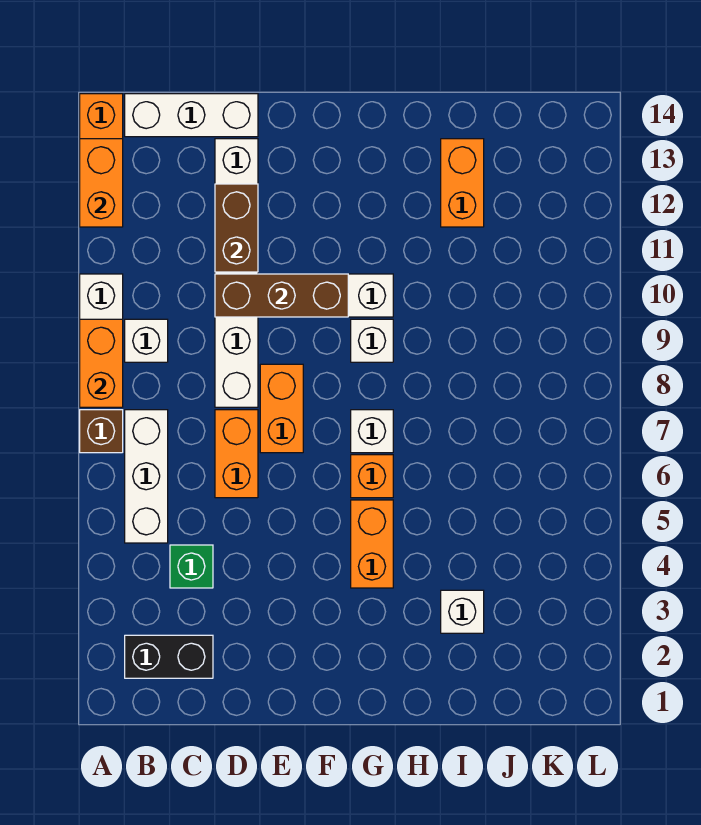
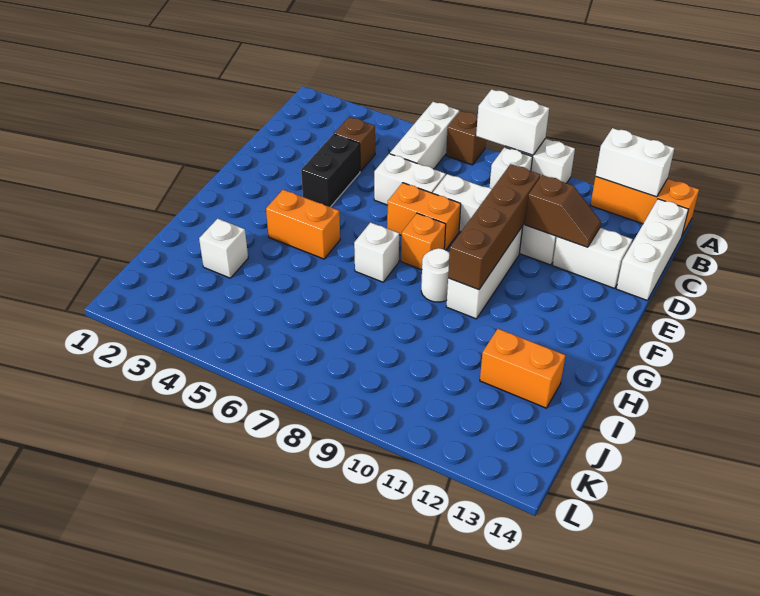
orange 1x2 brick [80,319,123,407] -> white 1x2 brick [476,89,549,155]
orange 1x2 brick [80,139,123,227] -> white 1x2 brick [596,128,674,197]
black 1x2 brick [125,635,213,678] -> black 1x2 brick moved to [301,134,360,207]
white 1x3 brick [125,410,168,543] -> white 1x3 brick turned to [390,102,459,169]
green 1x1 brick [170,545,213,588] -> brown 1x1 brick [334,117,375,171]
orange 1x2 brick [215,410,258,498] -> white 1x2 brick [374,154,446,205]
brown 1x3 brick [215,274,348,317] -> brown 1x4 brick [448,164,540,290]
brown 1x2 brick [215,184,258,272] -> brown 1x2 slope [525,175,601,247]
orange 1x1 brick [351,455,393,498] -> orange 1x1 brick moved to [401,213,446,270]
white 1x1 brick [351,319,393,362] -> white 1x1 round brick [421,248,450,302]

